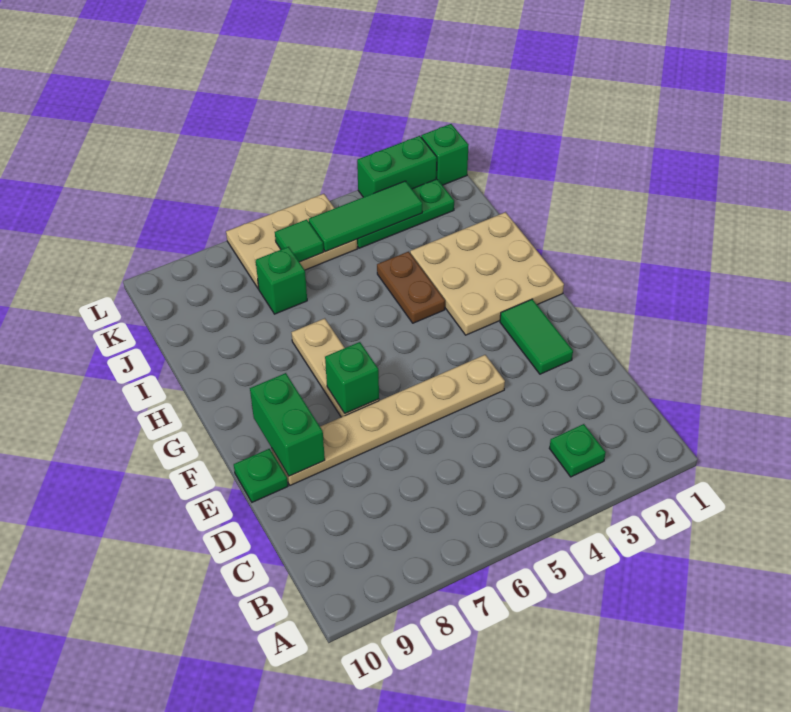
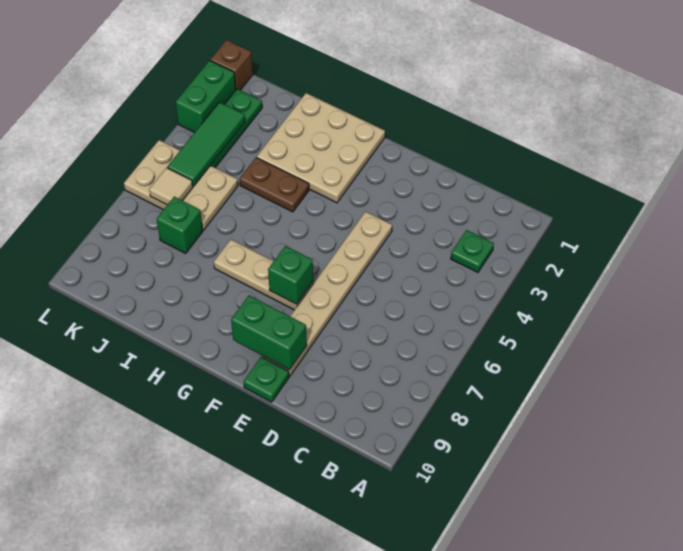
green 1x2 tile [500,299,573,374] -> none
tan 2x3 plate [226,194,357,289] -> tan 2x3 plate turned to [124,140,238,230]
green 1x1 tile [275,219,324,262] -> tan 1x1 tile [149,168,193,205]
green 1x1 brick [421,124,468,185] -> brown 1x1 brick [210,40,253,90]

